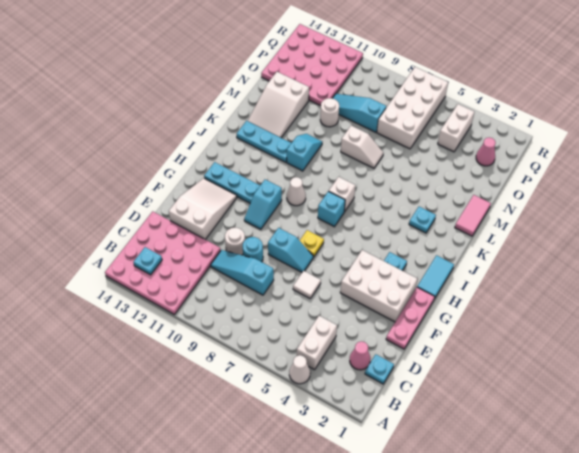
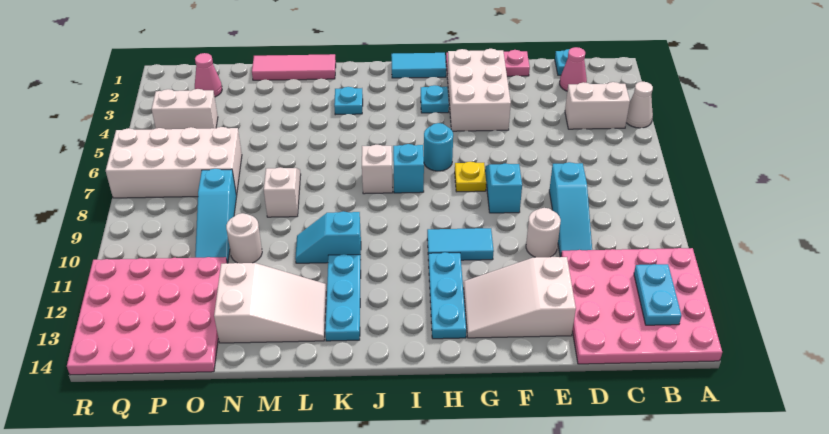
cyan 1x1 plate [133,247,162,275] -> cyan 1x2 plate [634,264,681,325]
white 1x1 tile [293,271,321,298] -> none
cyan 1x1 round brick [243,237,263,262] -> cyan 1x1 round brick moved to [424,123,453,171]
cyan 1x2 slope [244,180,282,229] -> cyan 1x2 tile [427,228,494,261]
white 1x1 cone [287,177,306,206] -> none
pink 1x2 tile [455,195,491,236] -> pink 1x3 tile [252,54,336,80]

